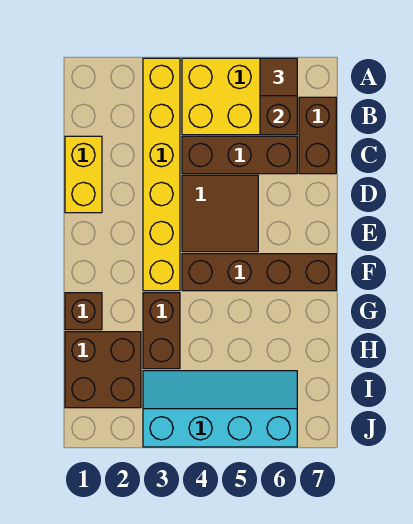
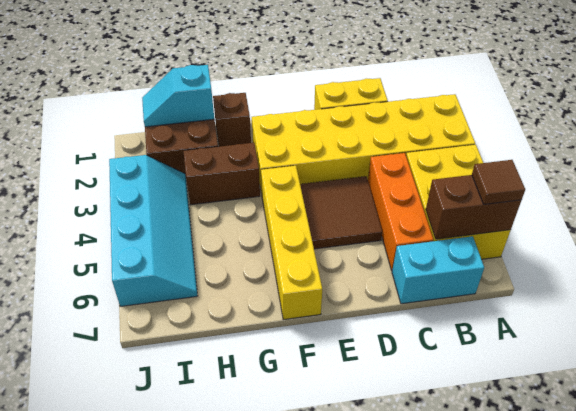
yellow 1x6 brick [143,58,180,291] -> yellow 2x6 brick [252,94,475,194]
brown 1x2 brick [299,97,336,174] -> cyan 1x2 brick [392,236,484,304]
brown 1x3 brick [182,136,297,174] -> orange 1x3 brick [368,153,433,270]
brown 1x4 brick [182,254,336,291] -> yellow 1x4 brick [261,166,322,320]
none -> cyan 1x2 slope [142,65,214,127]

